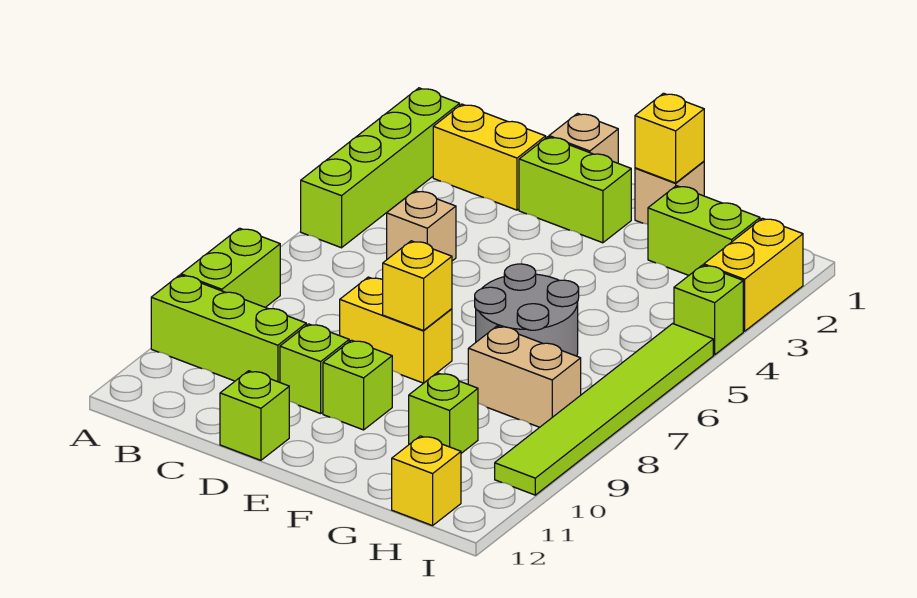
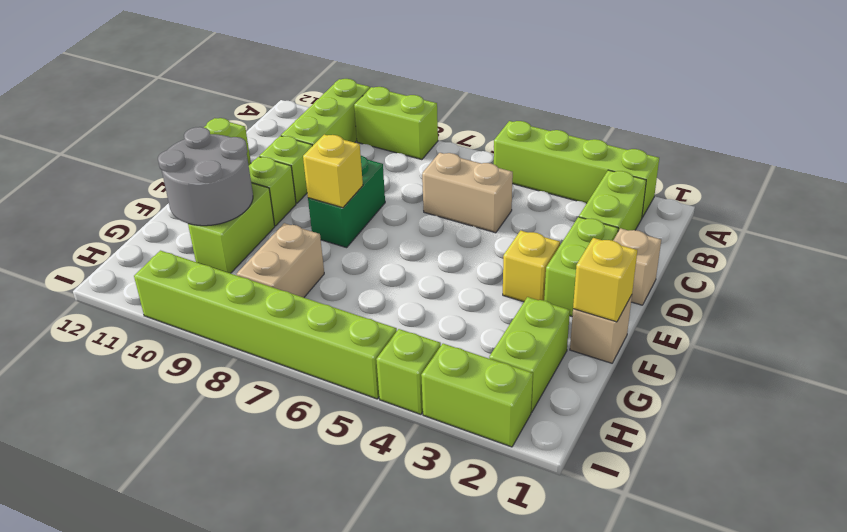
yellow 1x2 brick [433,104,546,210] -> lime 1x2 brick [579,170,646,231]
tan 1x1 brick [387,191,456,261] -> tan 1x2 brick [422,153,513,233]
yellow 1x2 brick [340,277,452,383] -> green 1x2 brick [308,156,385,248]
grey 2x2 round brick [475,264,579,356] -> grey 2x2 round brick moved to [158,127,253,226]
lime 1x1 brick [409,373,478,453] -> lime 1x2 brick [188,183,275,273]
yellow 1x1 brick [392,436,461,526] -> yellow 1x1 brick moved to [503,230,560,302]
yellow 1x2 brick [704,218,803,331] -> lime 1x2 brick [421,344,533,447]
lime 1x6 tile [495,324,713,495] -> lime 1x6 brick [134,251,397,399]

